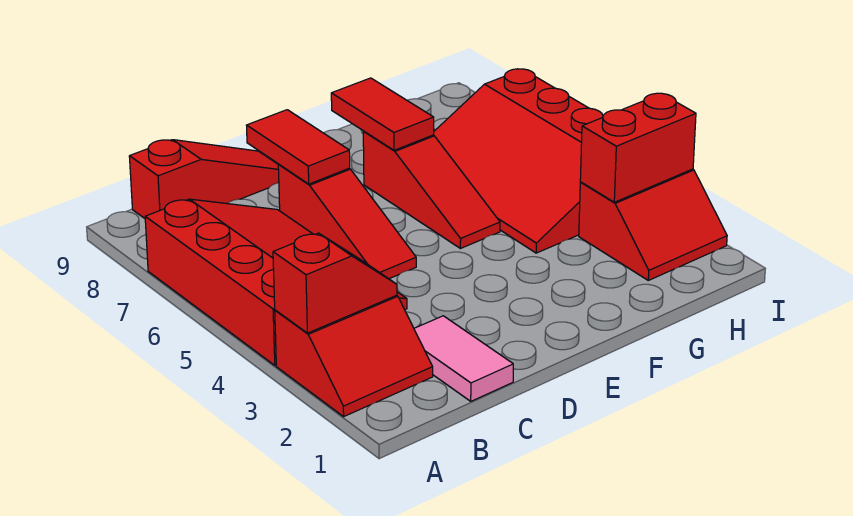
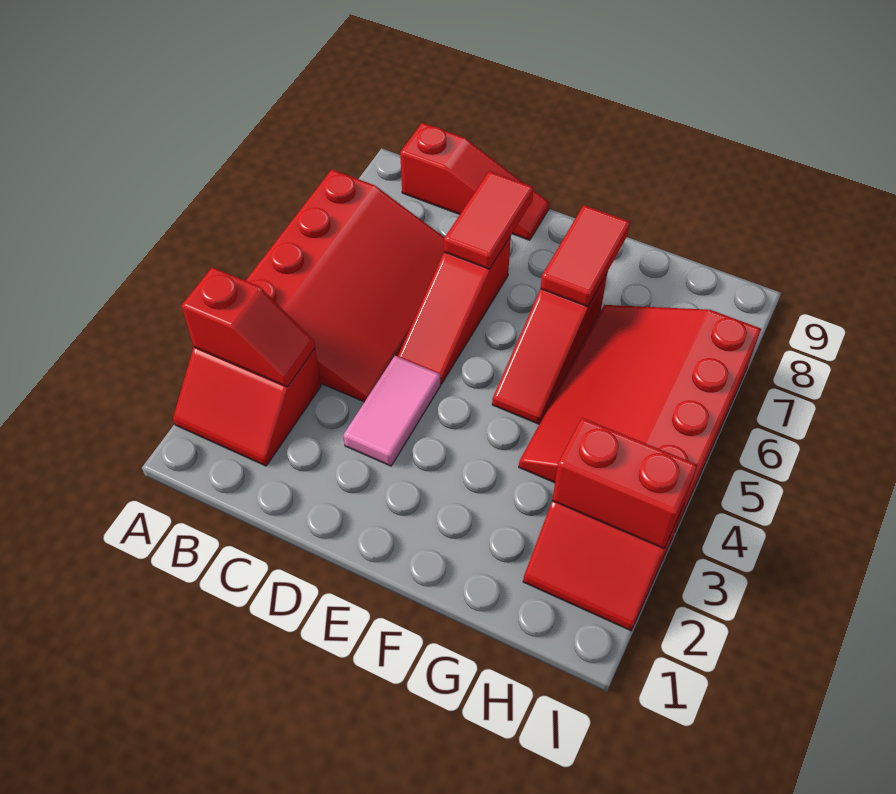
pink 1x2 tile [414,316,513,401] -> pink 1x2 tile moved to [343,356,441,466]

